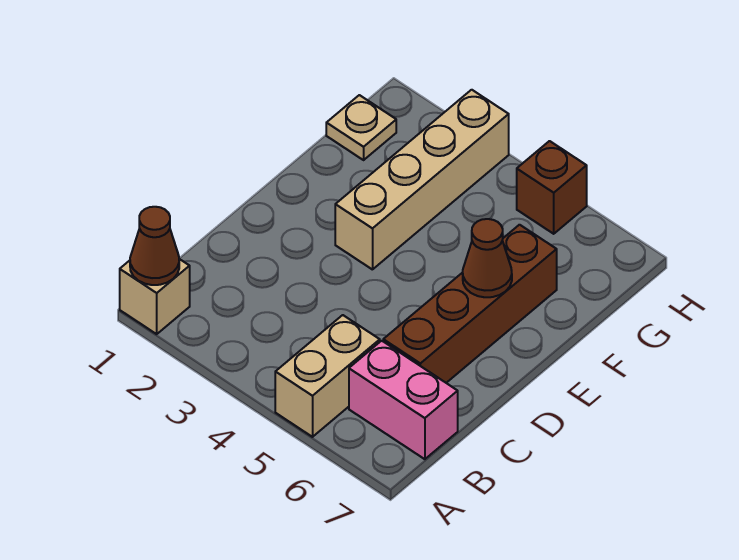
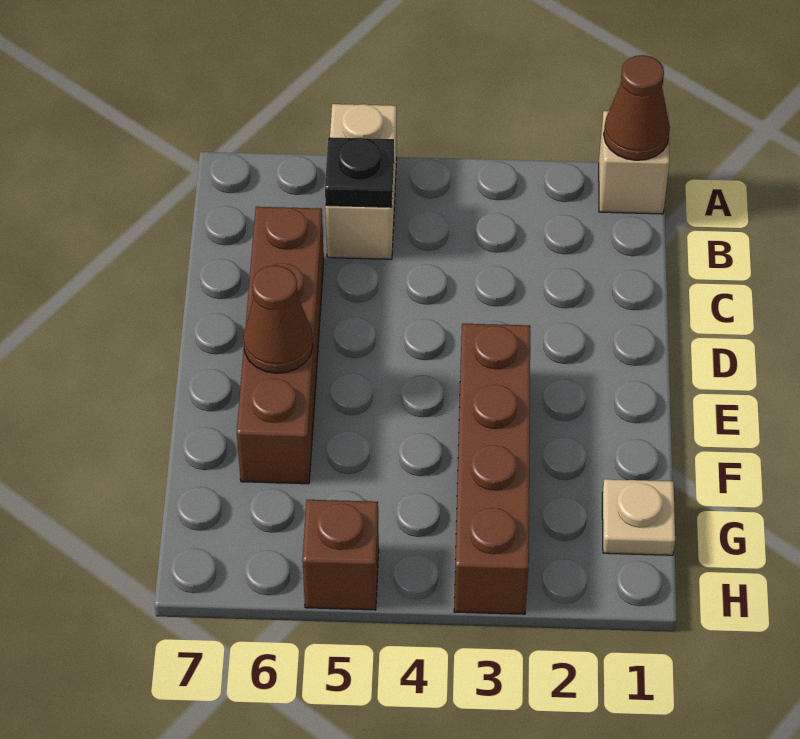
none -> black 1x1 plate [325,137,394,207]
pink 1x2 brick [349,341,458,459] -> none
tan 1x4 brick [335,90,509,270] -> brown 1x4 brick [454,324,530,614]

